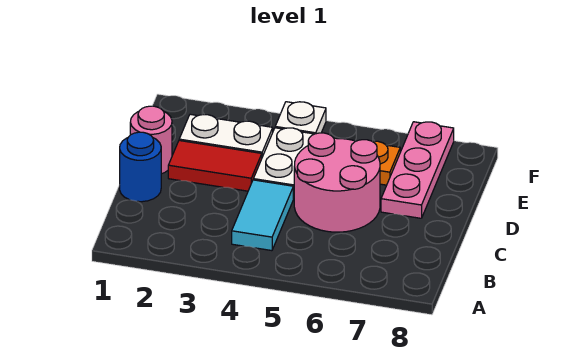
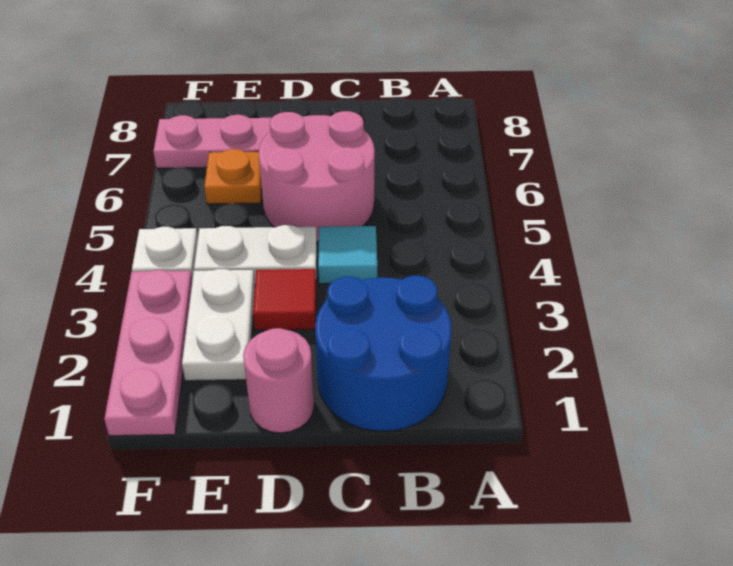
cyan 1x2 tile [232,180,293,251] -> cyan 1x1 tile [318,226,377,284]
blue 1x1 round brick [120,132,161,202] -> blue 2x2 round brick [315,276,451,431]
red 1x2 tile [168,141,262,191] -> red 1x1 tile [253,269,316,330]
none -> pink 1x3 plate [104,270,192,436]

